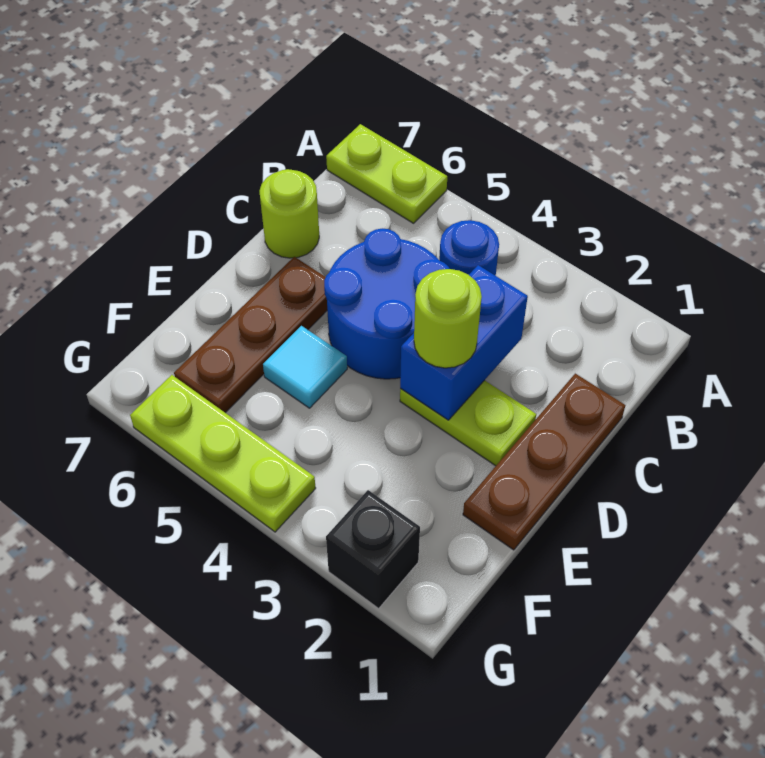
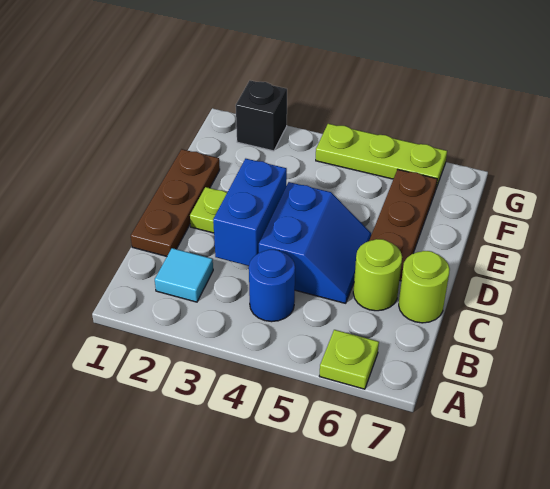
lime 1x2 plate [326,124,447,223] -> lime 1x1 plate [320,330,379,389]
blue 2x2 round brick [324,228,450,379] -> blue 2x2 slope [259,182,371,303]
lime 1x1 round brick [414,269,482,368] -> lime 1x1 round brick moved to [353,239,402,311]
cyan 1x1 tile [263,326,347,408] -> cyan 1x1 tile moved to [155,248,213,302]

